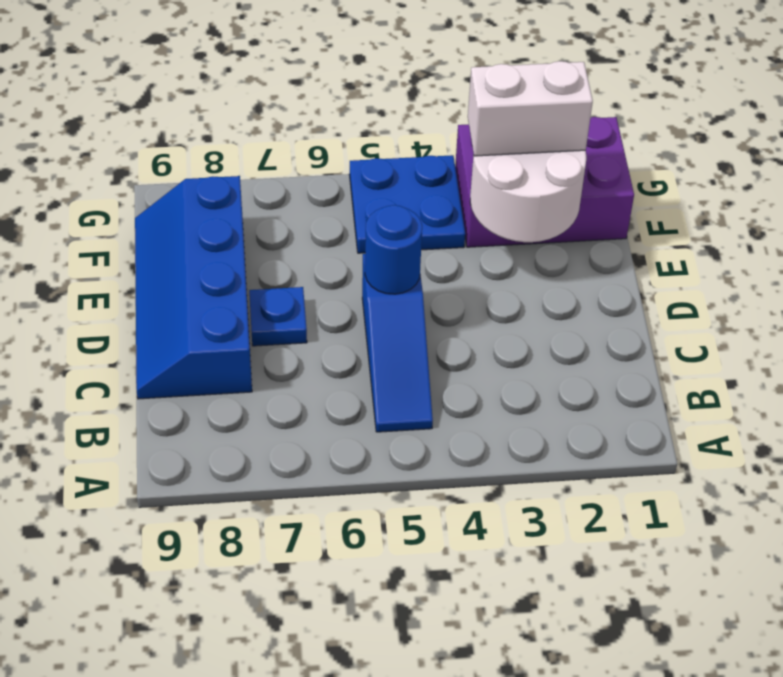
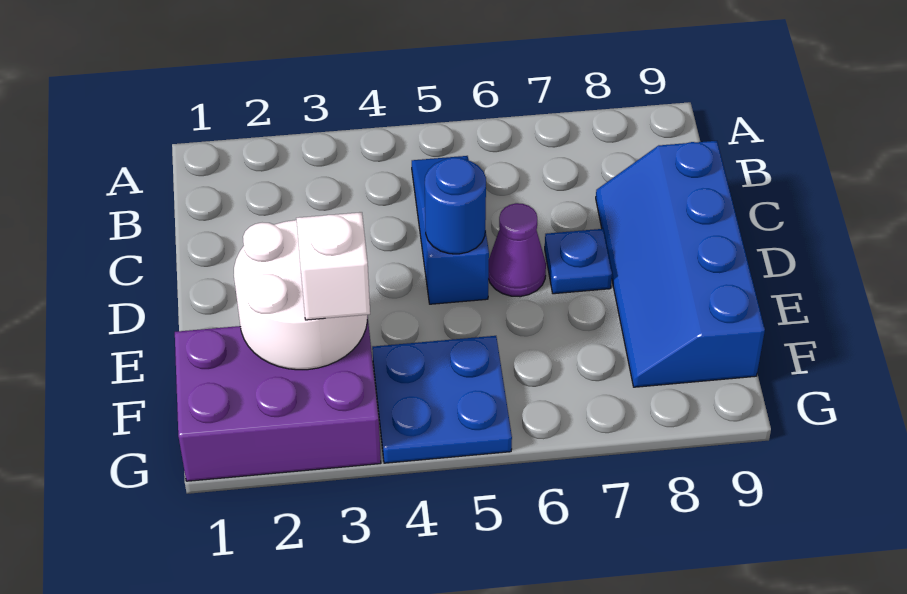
blue 2x4 slope [135,176,252,399] -> blue 2x4 slope turned to [596,141,765,387]
none -> purple 1x1 cone [488,203,546,297]
white 1x2 brick [468,61,593,156] -> white 1x1 brick [296,212,370,320]

